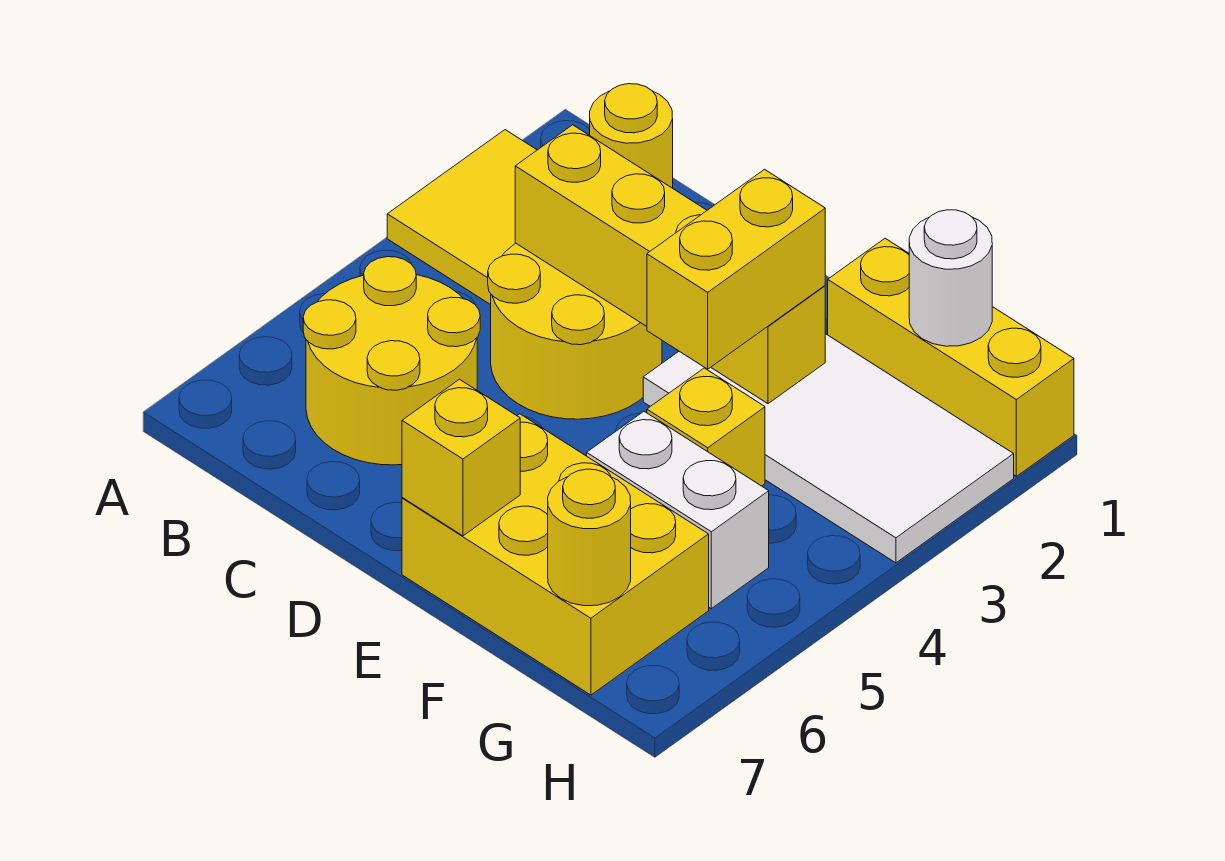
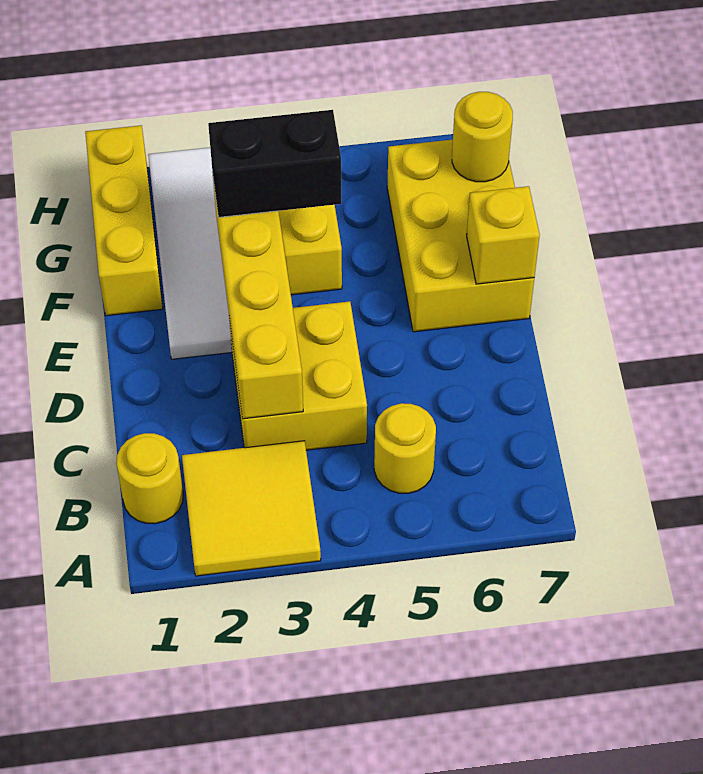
yellow 2x2 round brick [303,257,480,465] -> yellow 1x1 round brick [374,403,436,493]
yellow 2x2 round brick [488,244,662,419] -> yellow 2x2 brick [229,301,367,450]
yellow 1x2 brick [647,169,825,369] -> black 1x2 brick [208,110,341,217]
white 1x2 brick [587,412,769,609] -> none
white 1x1 round brick [909,210,992,346] -> none

